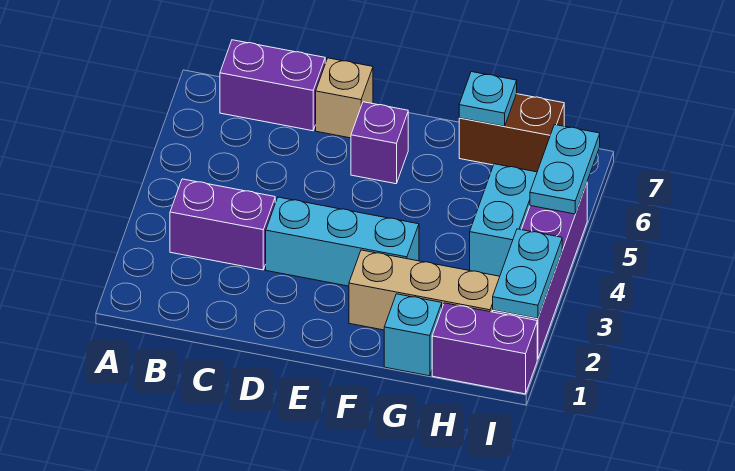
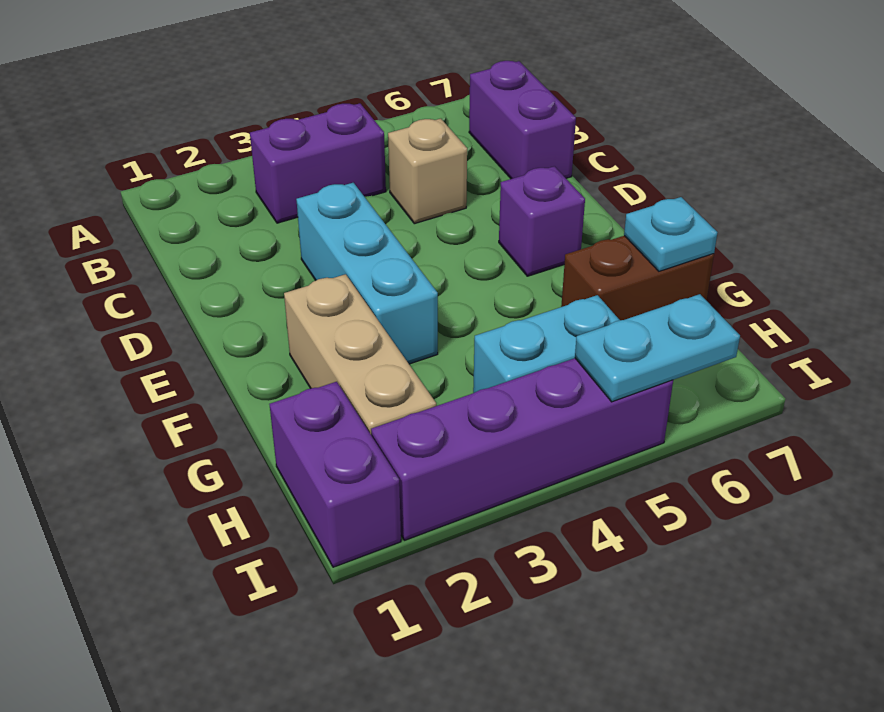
purple 1x2 brick [170,179,275,270] -> purple 1x2 brick turned to [250,103,386,223]
tan 1x1 brick [316,58,373,138] -> tan 1x1 brick moved to [388,119,467,224]
cyan 1x1 brick [384,294,442,376] -> none
brown 1x2 brick [459,94,564,172] -> brown 1x2 brick turned to [561,236,714,320]
cyan 1x2 plate [493,229,562,318] -> none

